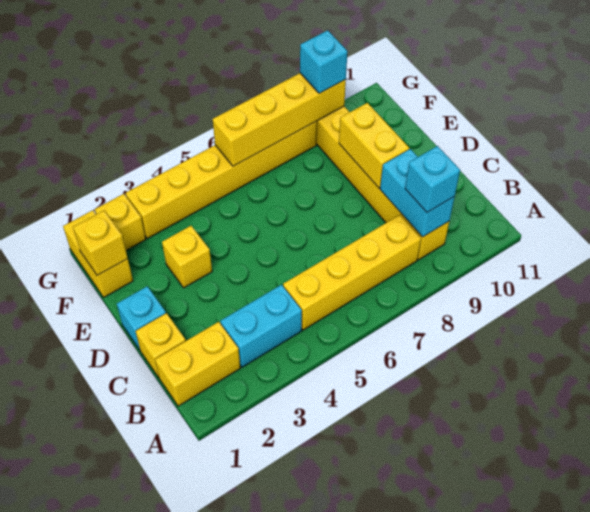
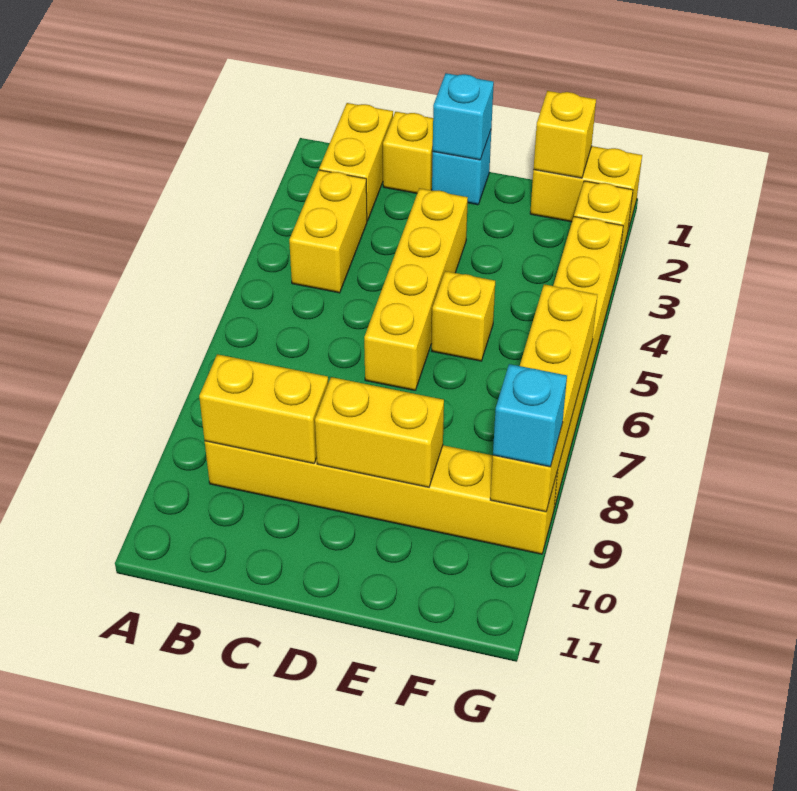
cyan 1x2 brick [220,285,302,367] -> yellow 1x2 brick [289,170,367,293]
yellow 1x4 brick [283,215,421,330] -> yellow 1x4 brick moved to [364,188,468,390]
cyan 1x2 brick [380,149,455,237] -> yellow 1x2 brick [199,354,328,463]
cyan 1x1 brick [405,146,460,212] -> cyan 1x1 brick moved to [433,73,494,160]
yellow 1x1 brick [162,226,212,288] -> yellow 1x1 brick moved to [432,271,495,361]

